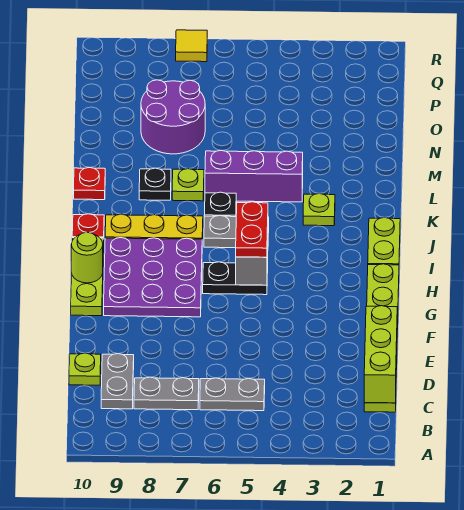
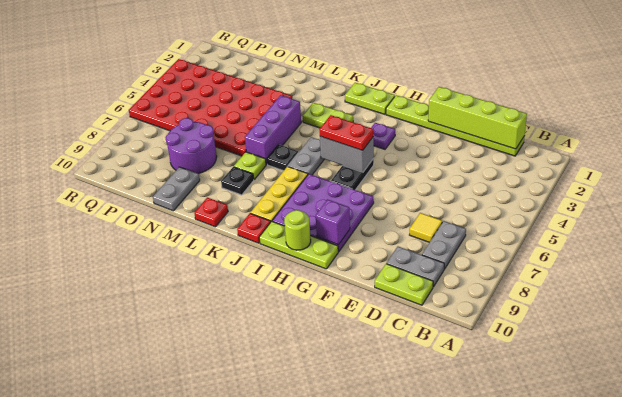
lime 1x3 brick [364,306,397,403] -> lime 1x4 brick [428,87,527,149]
grey 1x2 plate [200,378,265,411] -> grey 1x2 plate moved to [153,167,200,211]
lime 1x1 plate [69,353,101,385] -> lime 1x2 plate [375,264,433,305]
none -> purple 1x1 brick [316,199,350,245]
none -> purple 1x1 plate [371,123,395,149]
lime 1x1 plate [303,194,335,226] -> lime 1x2 plate [302,103,353,128]
none -> red 4x6 plate [129,59,292,156]
yellow 1x1 tile [176,30,207,62] -> yellow 1x1 tile moved to [410,213,442,242]

